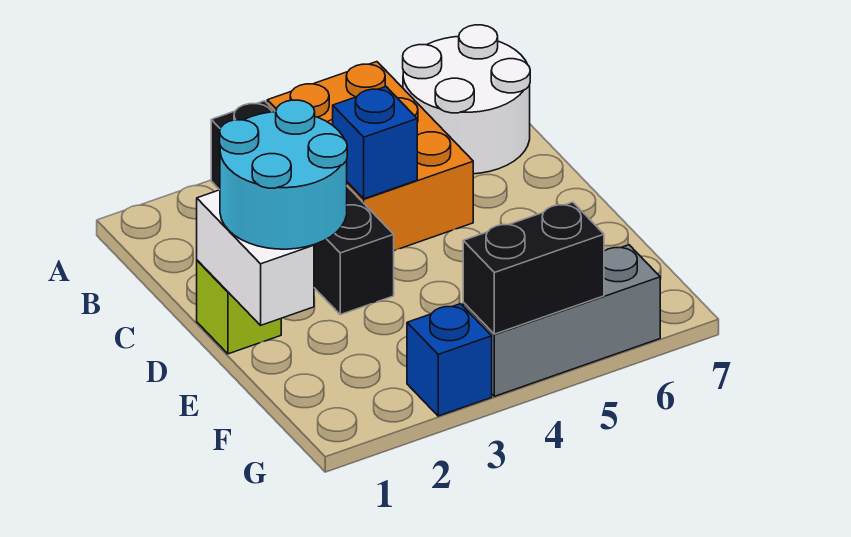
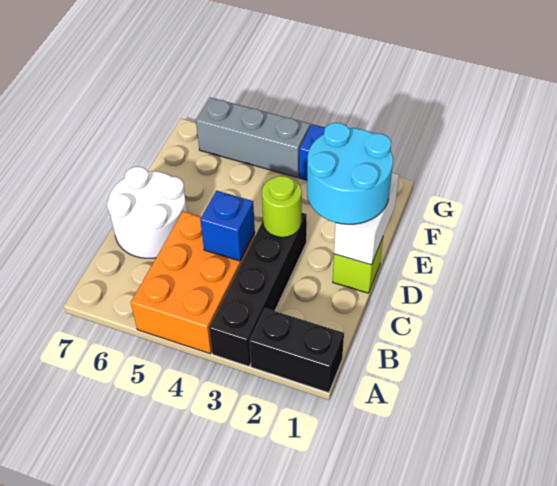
white 2x2 round brick [403,25,530,174] -> white 2x2 round brick moved to [107,167,187,258]
none -> lime 1x1 round brick [262,176,302,237]
black 1x2 brick [463,202,604,334] -> black 1x2 brick moved to [249,308,344,393]

